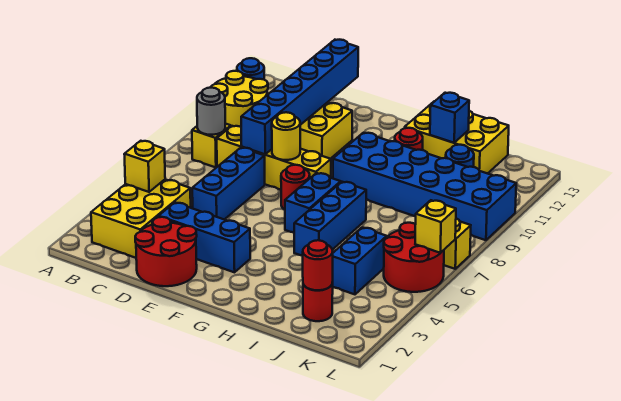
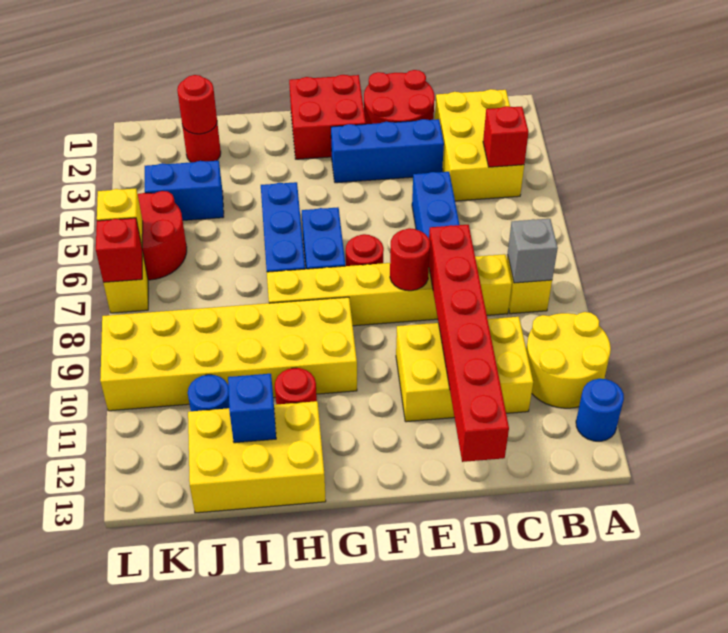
yellow 1x1 brick [124,141,165,192] -> red 1x1 brick [483,106,529,167]
grey 1x1 round brick [197,88,225,135] -> grey 1x1 brick [508,219,558,283]
yellow 1x4 brick [217,126,331,190] -> yellow 1x6 brick [267,254,512,326]
blue 1x6 brick [241,40,358,154] -> red 1x6 brick [429,225,509,462]
yellow 1x1 round brick [272,112,300,160] -> red 1x1 round brick [390,228,430,291]
none -> red 2x2 brick [289,75,366,159]
blue 2x6 brick [333,133,516,240] -> yellow 2x6 brick [100,297,357,411]
blue 1x2 brick [333,228,387,294] -> blue 1x2 brick turned to [145,161,224,220]
none -> red 1x1 brick [96,218,142,283]

